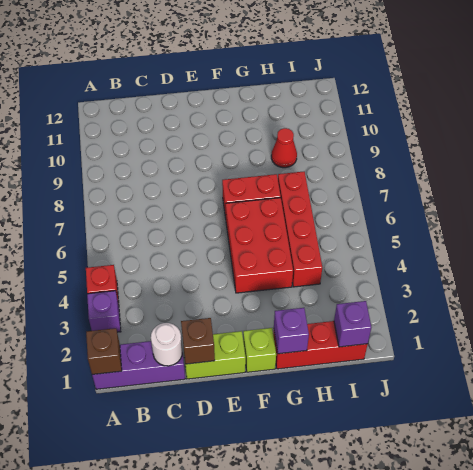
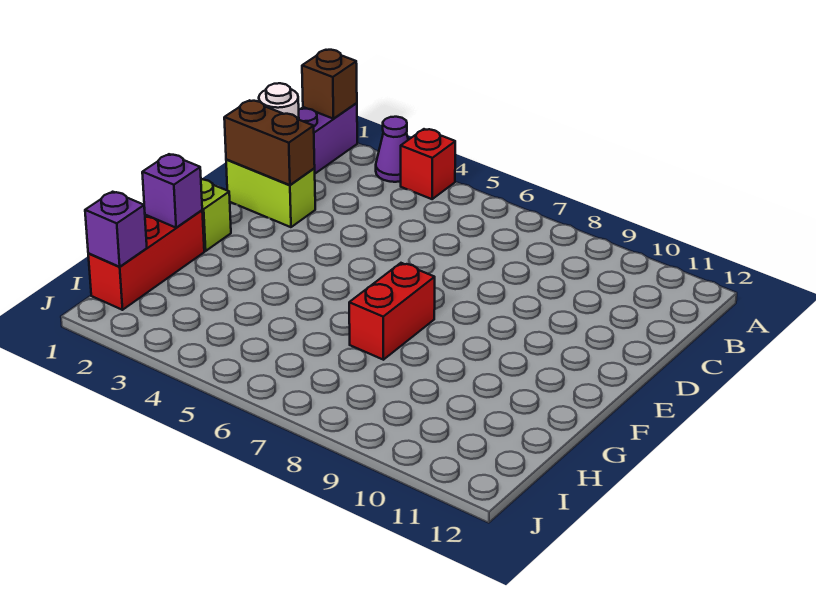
purple 1x1 brick [87,291,121,332] -> purple 1x1 cone [376,117,408,182]
lime 1x2 brick [184,331,246,379] -> lime 1x2 brick turned to [226,160,315,227]
brown 1x1 brick [181,318,215,364] -> brown 1x2 brick [224,100,315,185]
red 2x3 brick [226,198,293,293] -> none
red 1x4 brick [278,172,322,287] -> none
red 1x1 cone [271,128,297,168] -> none

